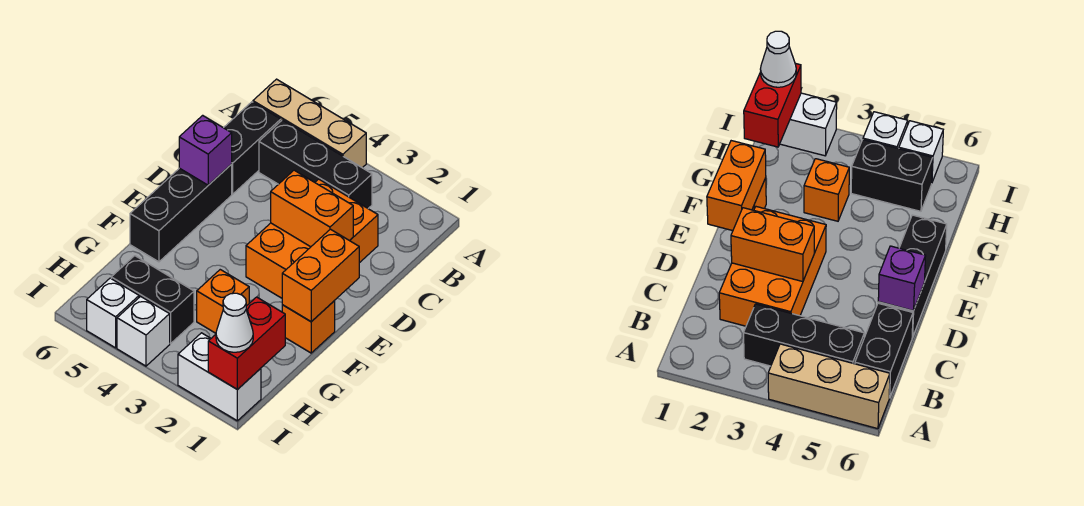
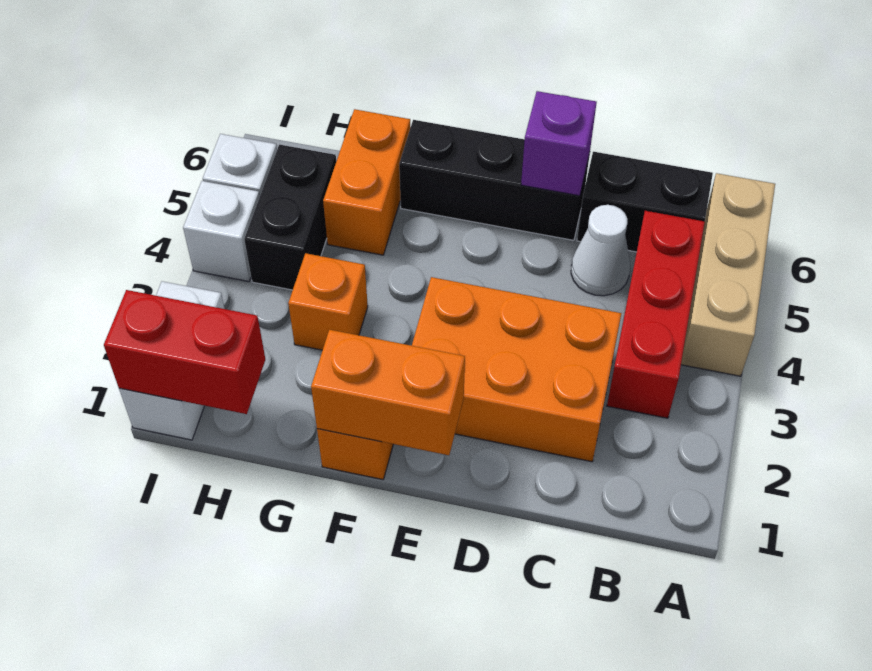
black 1x3 brick [259,120,372,208] -> red 1x3 brick [607,211,705,418]
orange 1x2 brick [271,170,353,247] -> orange 1x2 brick moved to [323,109,410,255]
white 1x1 cone [216,293,253,352] -> white 1x1 cone moved to [571,205,630,296]

